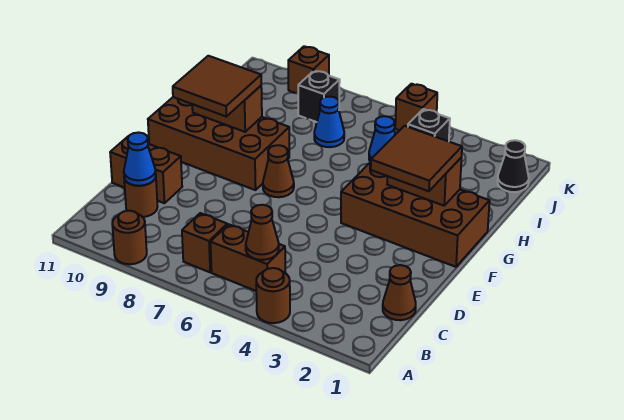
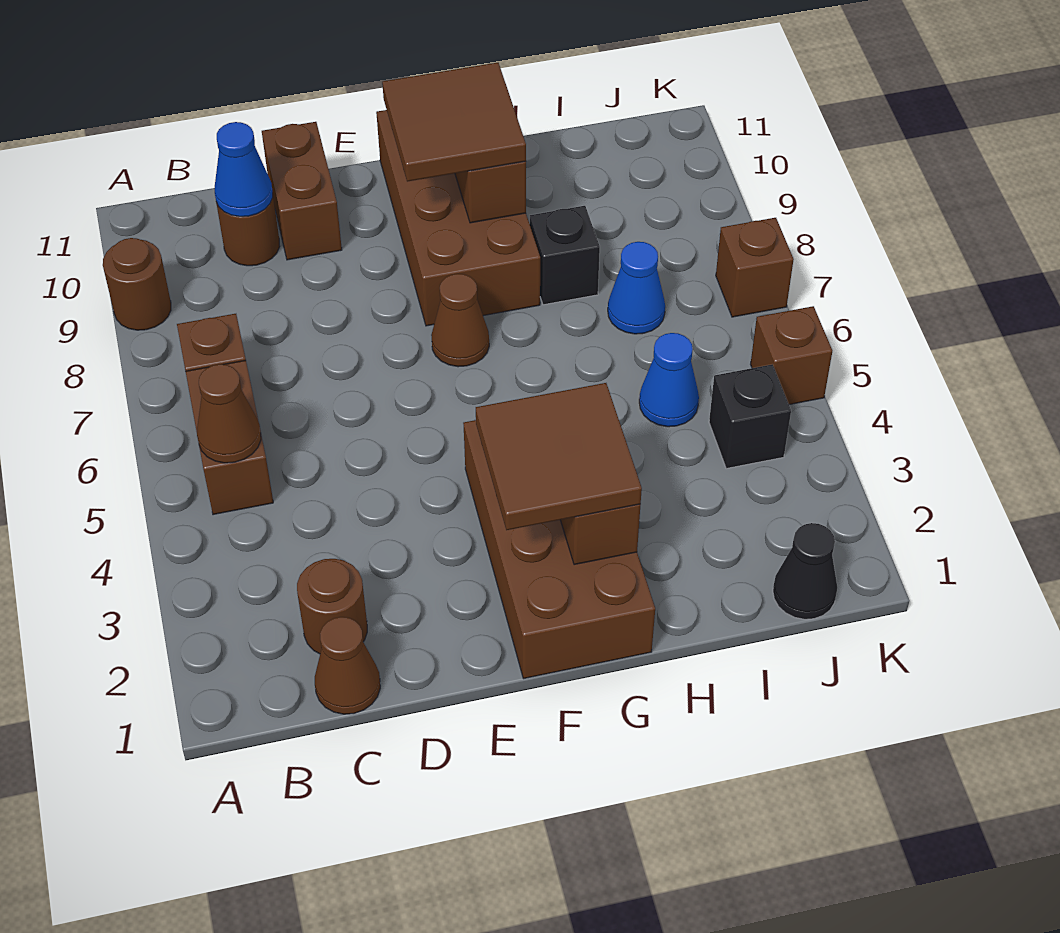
brown 1x1 round brick [256,268,290,323] -> brown 1x1 round brick moved to [297,559,367,654]
black 1x1 brick [298,71,340,122] -> black 1x1 brick moved to [530,206,600,305]
brown 1x1 brick [288,46,329,94] -> brown 1x1 brick moved to [716,218,794,317]

